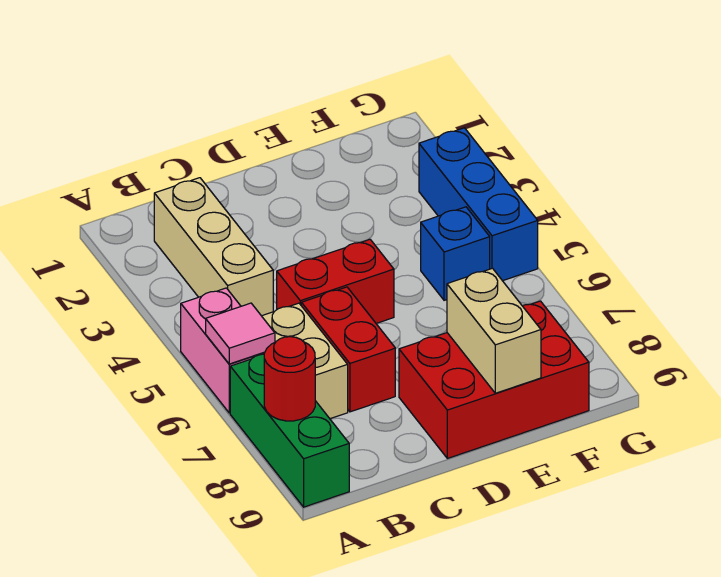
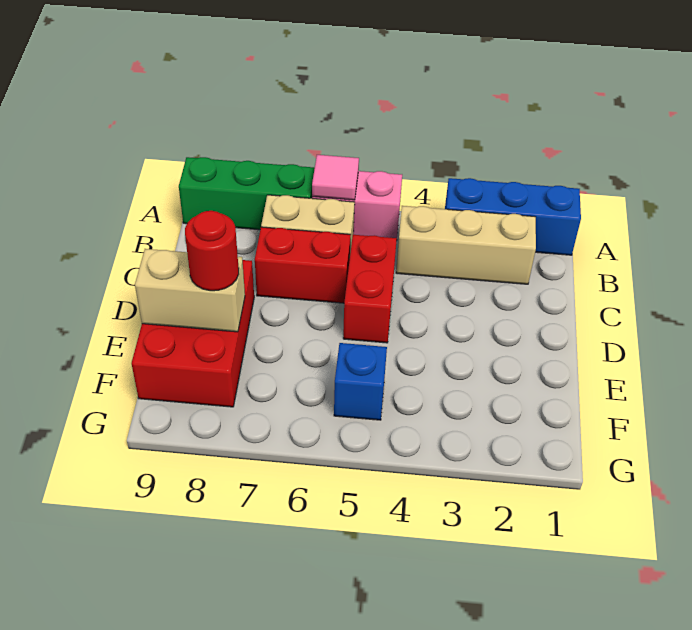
red 1x1 round brick [264,337,315,421] -> red 1x1 round brick moved to [185,211,239,291]
blue 1x3 brick [419,128,538,281] -> blue 1x3 brick moved to [445,178,581,255]

